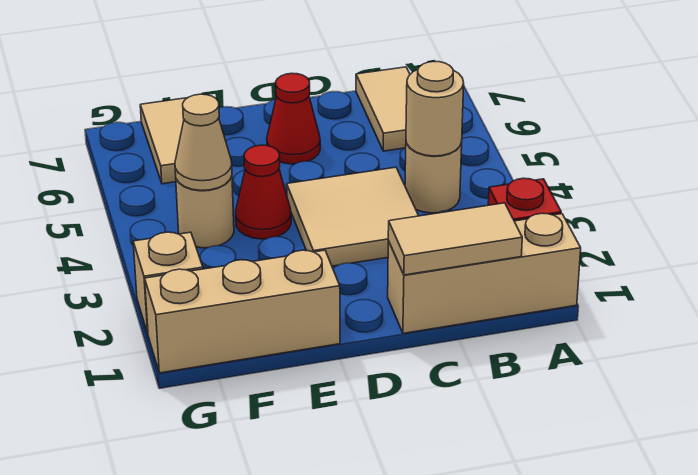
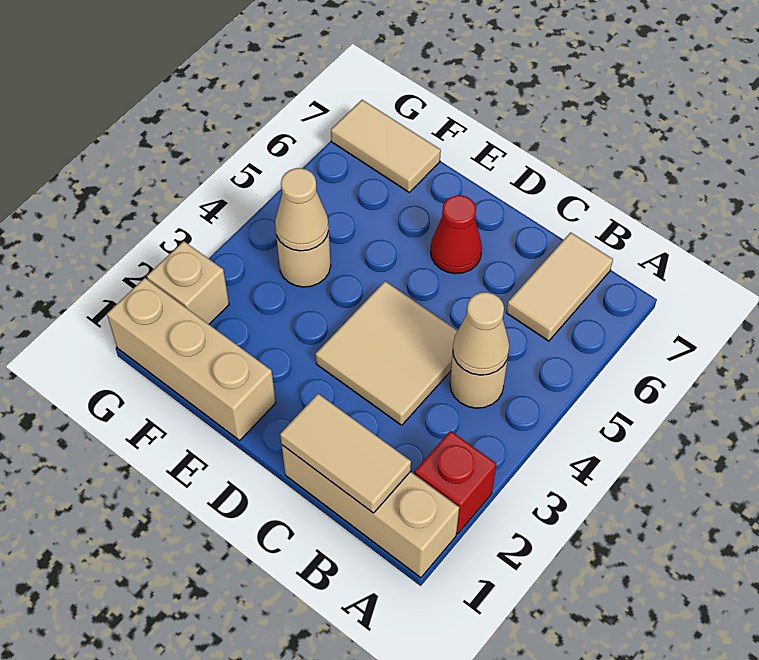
tan 1x1 round brick [406,62,464,156] -> tan 1x1 cone [453,292,509,375]
red 1x1 cone [236,145,291,239] -> none
tan 1x2 tile [140,98,187,184] -> tan 1x2 tile turned to [331,100,441,192]

